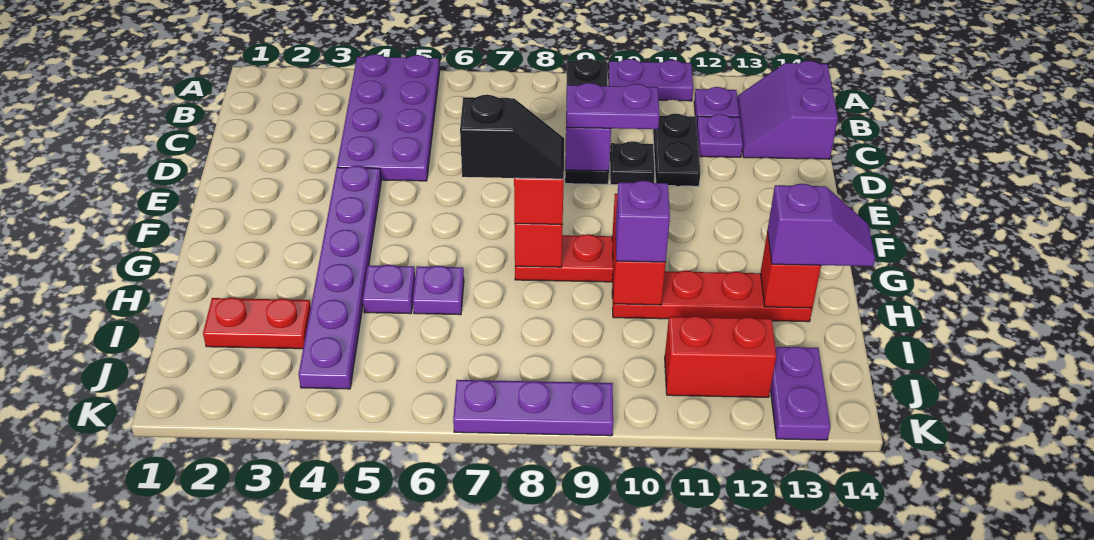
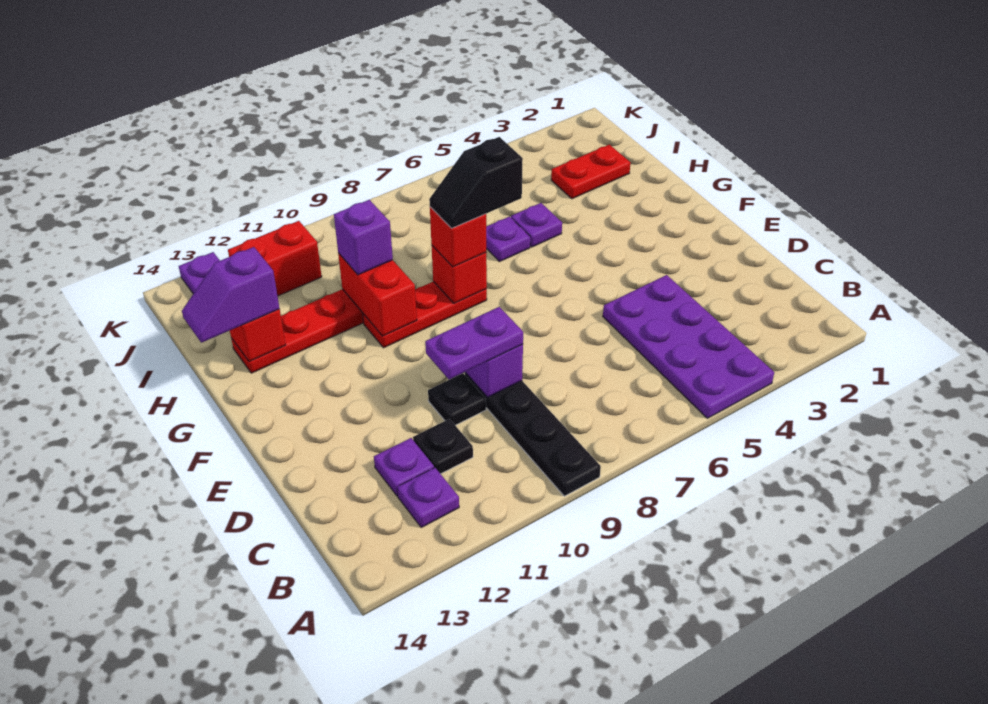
purple 1x2 plate [608,59,693,101] -> none
purple 2x2 slope [737,61,838,159] -> none
black 1x2 plate [653,114,700,186] -> black 1x1 plate [413,419,473,474]
purple 1x6 plate [298,166,381,389] -> none
purple 1x3 plate [453,380,613,436] -> none

